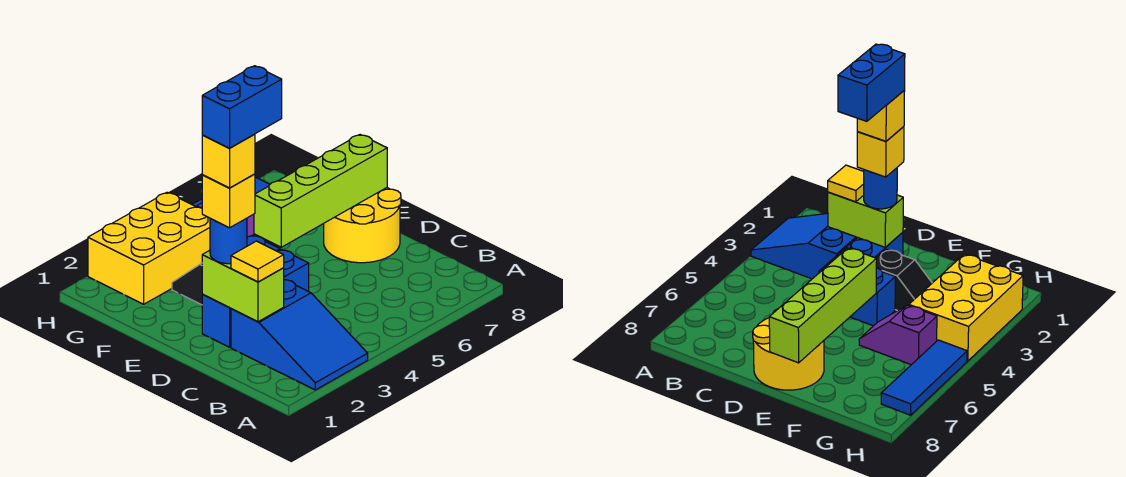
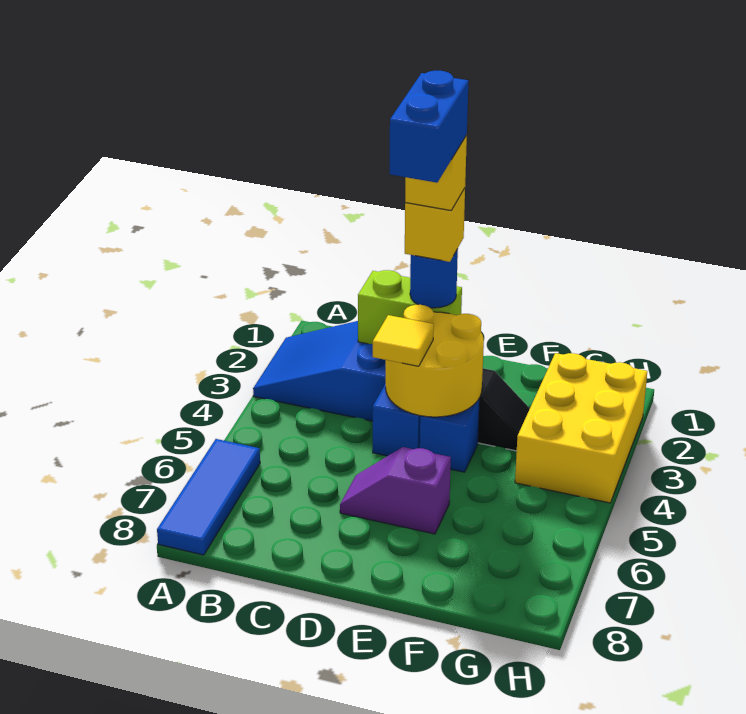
yellow 1x1 tile [231,241,284,282] -> yellow 1x1 tile moved to [373,315,434,366]
yellow 2x2 round brick [324,188,401,263] -> yellow 2x2 round brick moved to [386,305,484,417]
lime 1x4 brick [254,135,387,247] -> none
purple 1x2 slope [859,305,937,365] -> purple 1x2 slope moved to [340,447,451,534]
blue 1x3 tile [881,340,967,415] -> blue 1x3 tile moved to [157,439,260,555]

